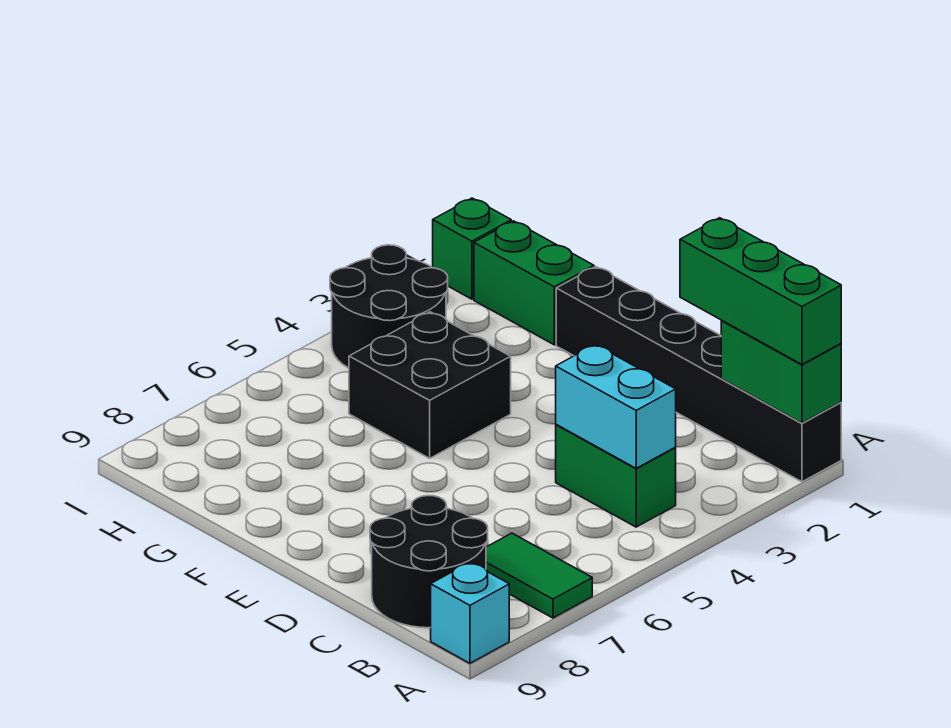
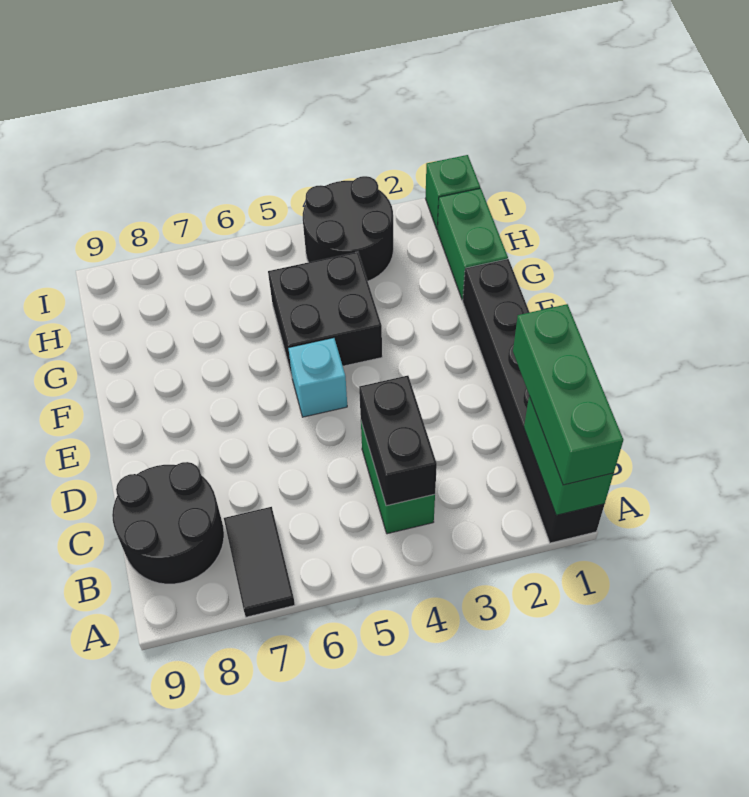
green 1x2 tile [486,533,592,618] -> black 1x2 tile [224,507,295,617]
cyan 1x1 brick [431,562,509,663] -> cyan 1x1 brick moved to [288,338,347,417]
cyan 1x2 brick [556,345,676,468] -> black 1x2 brick [359,376,437,506]

